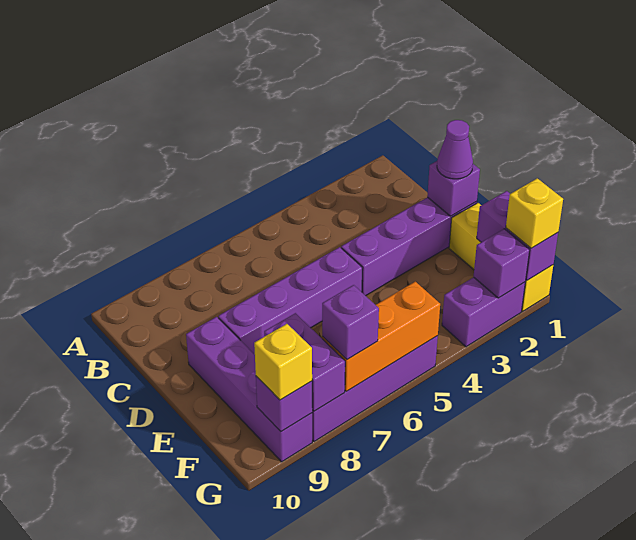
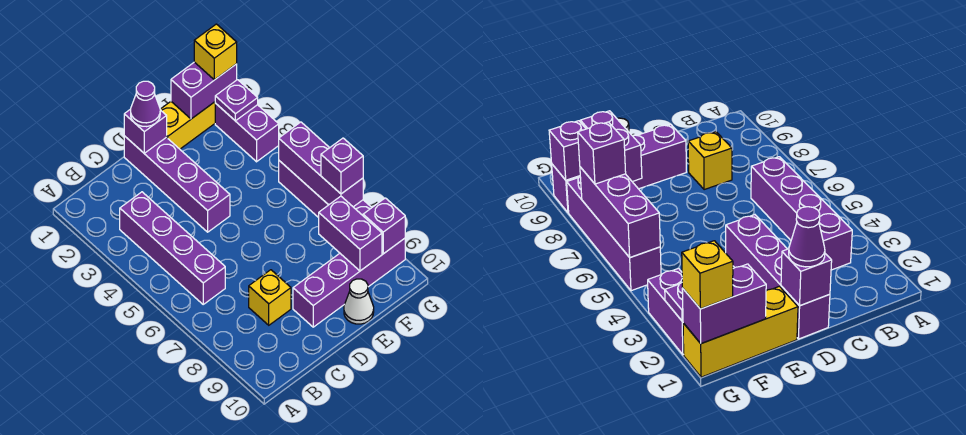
purple 1x4 brick [218,247,362,355] -> purple 1x4 brick moved to [120,192,225,304]
none -> white 1x1 cone [344,279,374,324]
purple 1x2 brick [264,313,345,411] -> purple 1x2 brick turned to [319,196,382,271]
purple 1x1 brick [474,229,530,298] -> purple 1x1 plate [215,80,258,121]
orange 1x3 brick [322,282,440,391] -> purple 1x3 brick [279,122,363,207]
yellow 1x1 brick [254,324,312,400] -> yellow 1x1 brick moved to [249,270,291,325]

